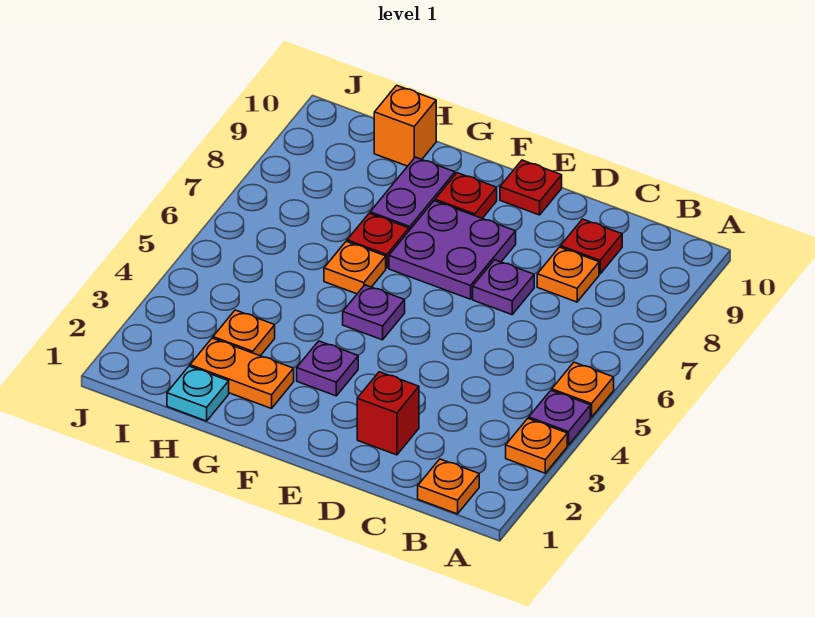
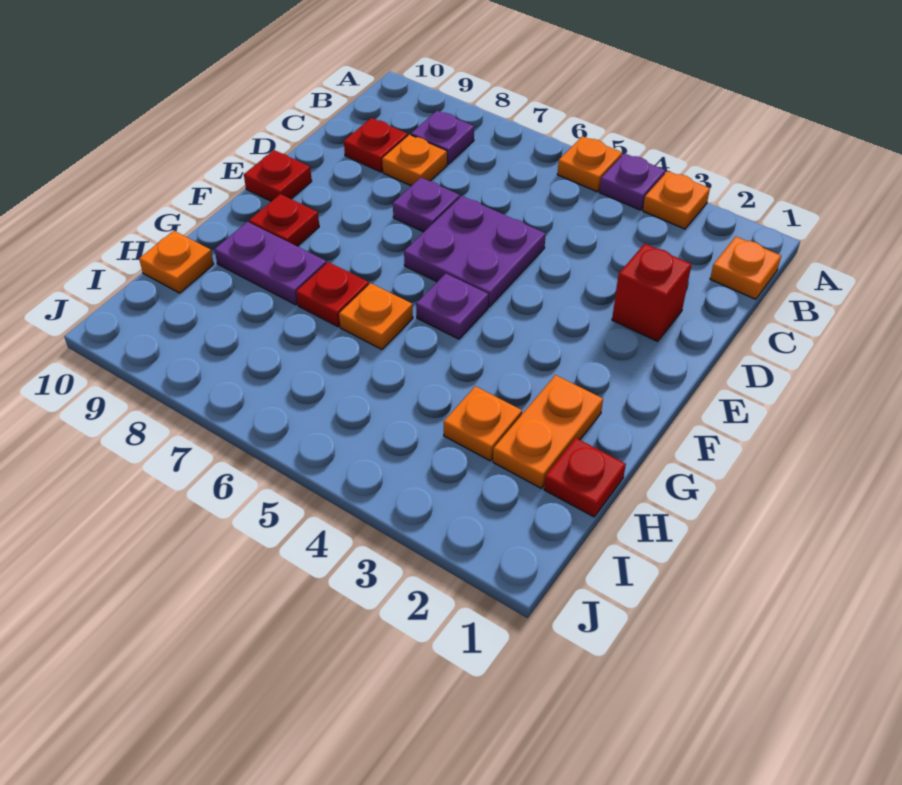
purple 2x2 plate [389,201,516,299] -> purple 2x2 plate moved to [404,196,546,307]
purple 1x1 plate [297,341,358,396] -> purple 1x1 plate moved to [411,111,474,164]
cyan 1x1 plate [167,366,229,421] -> red 1x1 plate [544,438,626,517]
orange 1x1 brick [374,85,436,166] -> orange 1x1 plate [139,231,214,293]

